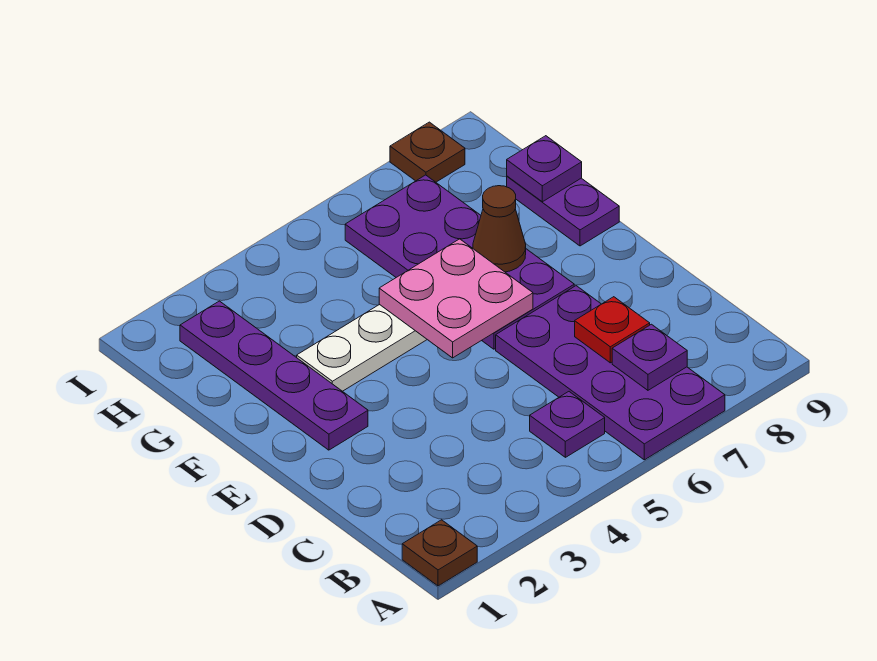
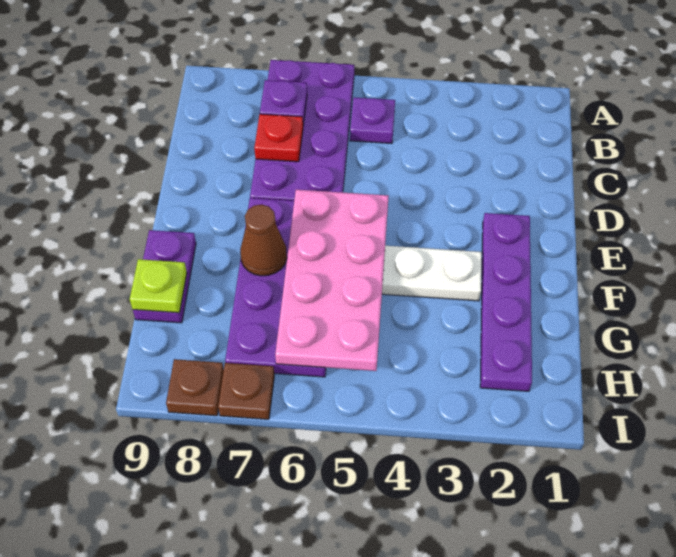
brown 1x1 plate [402,520,477,586] -> brown 1x1 plate moved to [218,363,274,419]
pink 2x2 plate [379,239,533,358] -> pink 2x4 plate [275,190,389,371]
purple 1x1 plate [507,136,582,202] -> lime 1x1 plate [130,259,187,313]

